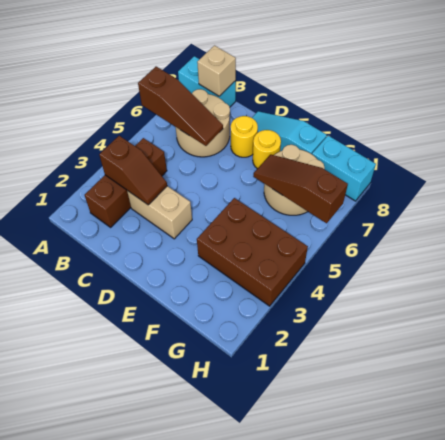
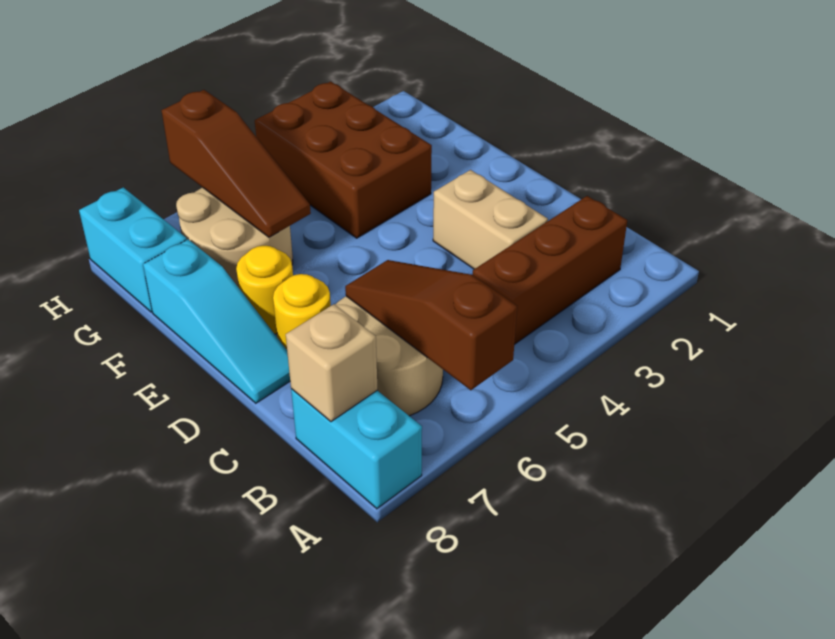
brown 1x2 slope [99,136,167,205] -> none

